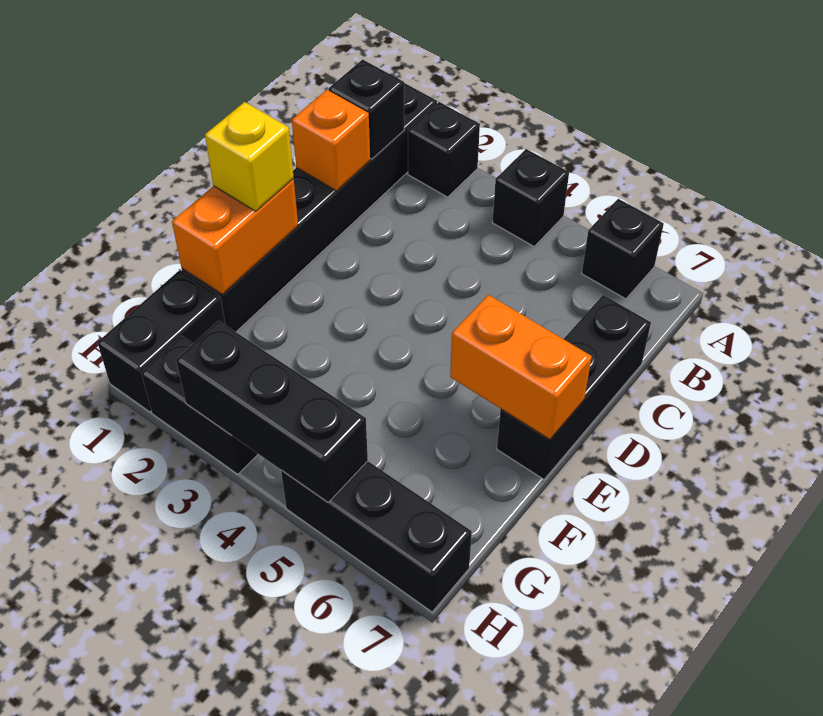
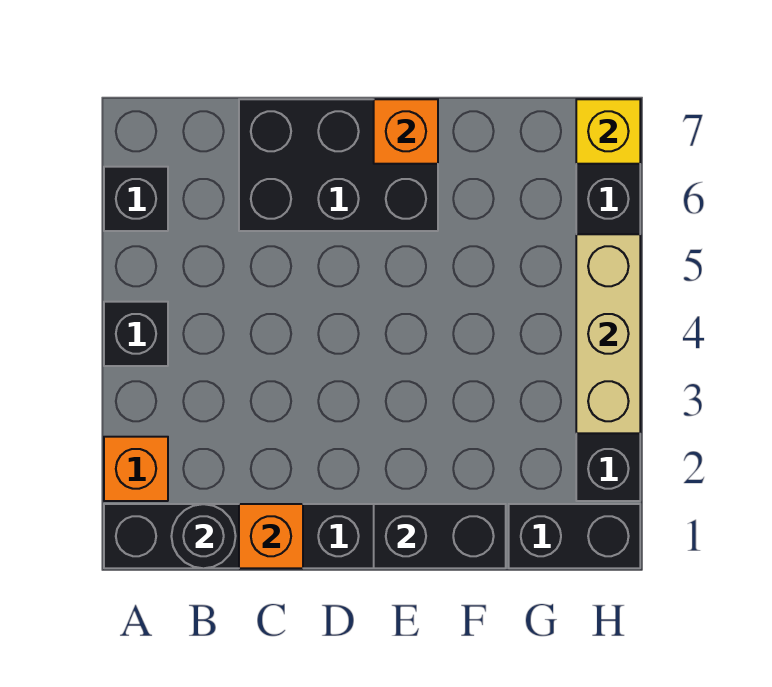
black 1x1 brick [408,102,480,197] -> orange 1x1 brick [104,437,168,501]
black 1x1 brick [329,59,404,159] -> black 1x1 round brick [171,504,236,568]
black 1x3 brick [497,295,651,479] -> black 2x3 brick [239,99,438,231]
orange 1x2 brick [172,179,298,294] -> black 1x2 brick [374,504,506,568]
yellow 1x1 brick [205,102,294,211] -> yellow 1x1 brick moved to [576,99,640,164]
orange 1x2 brick [450,295,592,439] -> orange 1x1 brick [374,99,438,164]
black 1x3 brick [176,321,368,502] -> tan 1x3 brick [576,234,640,433]

